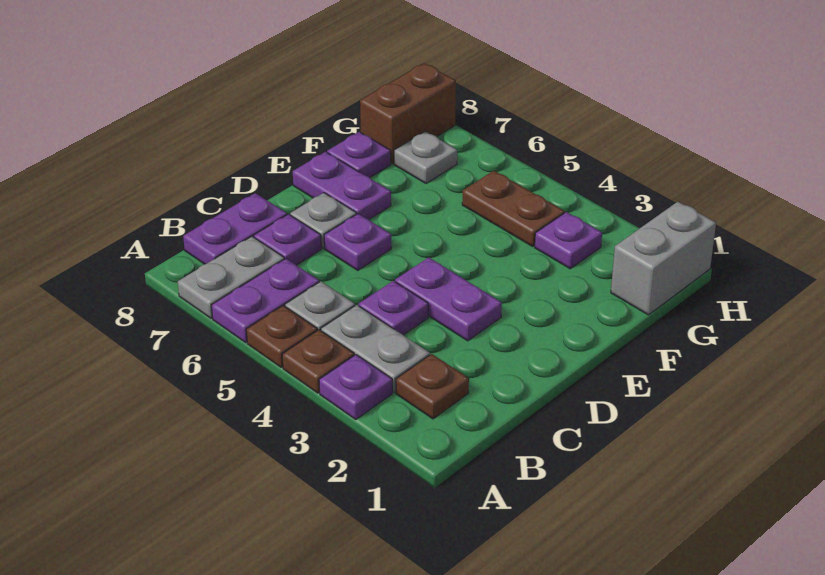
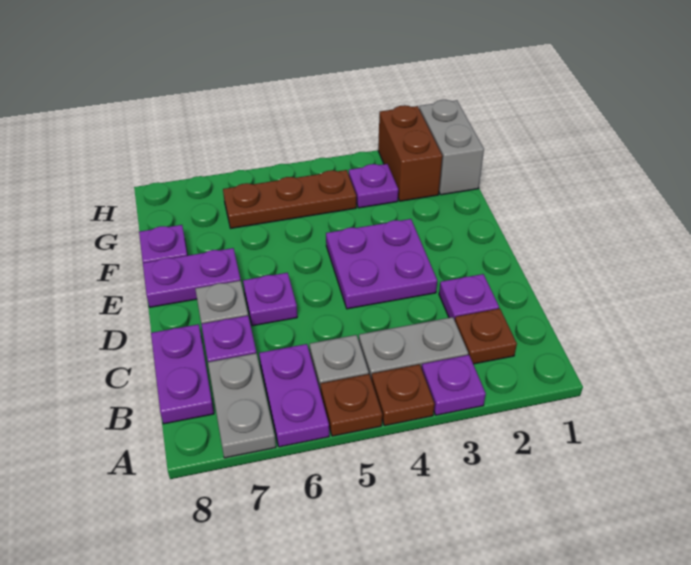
purple 1x1 plate [359,281,428,335] -> purple 1x1 plate moved to [439,274,499,320]
purple 1x2 plate [395,257,502,341] -> purple 2x2 plate [326,219,437,309]
brown 1x2 plate [462,171,565,246] -> brown 1x3 plate [223,170,356,228]
grey 1x1 plate [394,131,457,184] -> none
brown 1x2 brick [360,63,456,164] -> brown 1x2 brick moved to [378,105,442,201]

